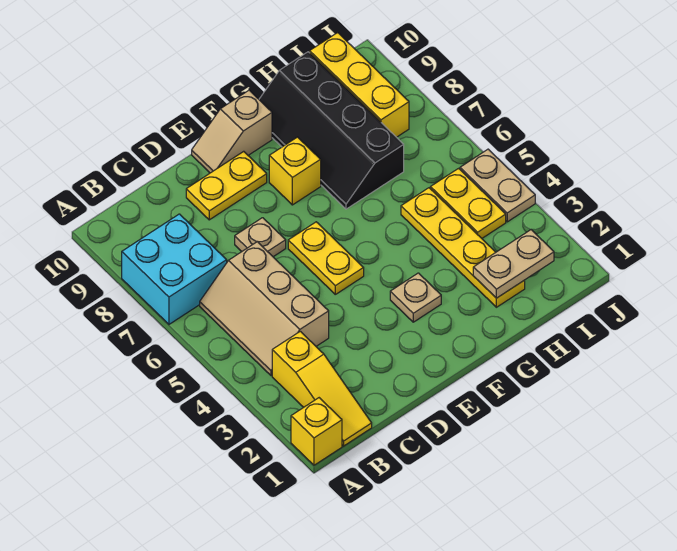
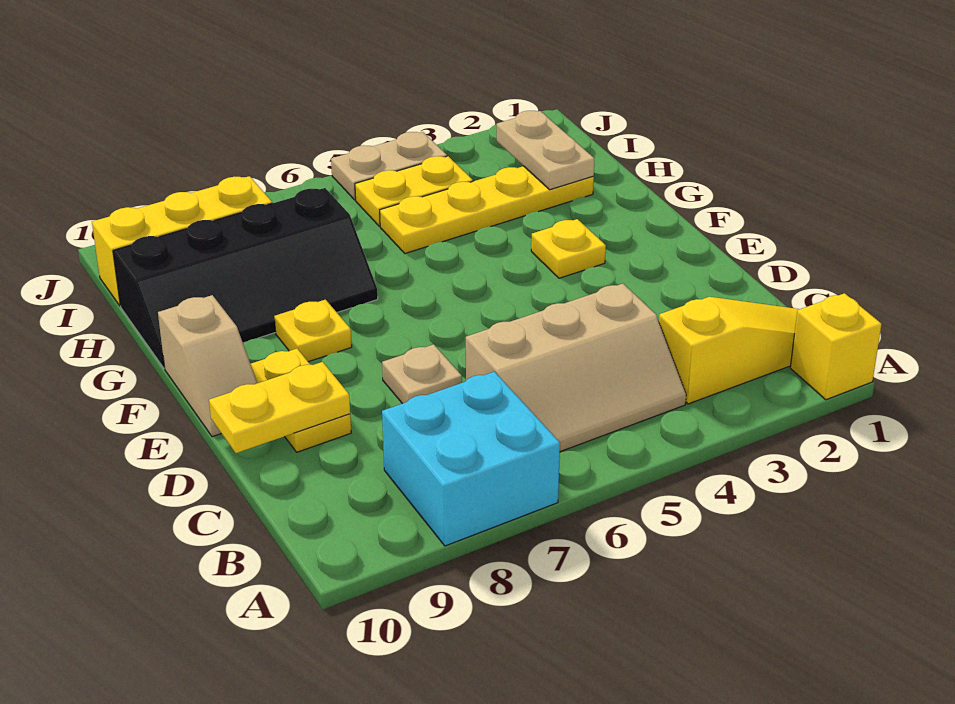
yellow 1x2 plate [288,222,364,294] -> yellow 1x2 plate moved to [209,362,350,453]
tan 1x1 plate [390,273,441,322] -> yellow 1x1 plate [531,219,606,278]
yellow 1x1 brick [269,137,321,205] -> yellow 1x1 plate [274,300,352,362]

